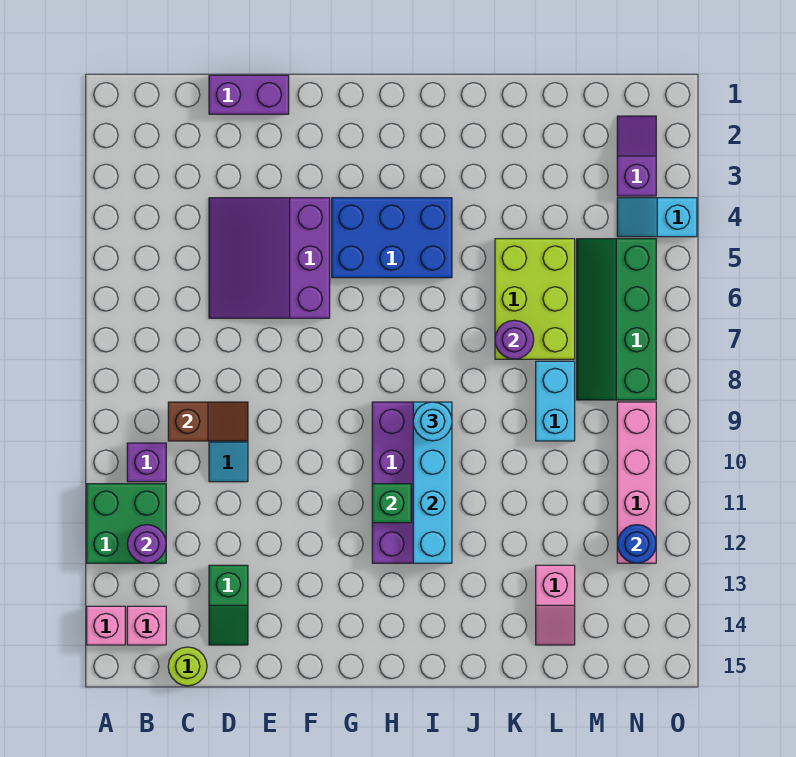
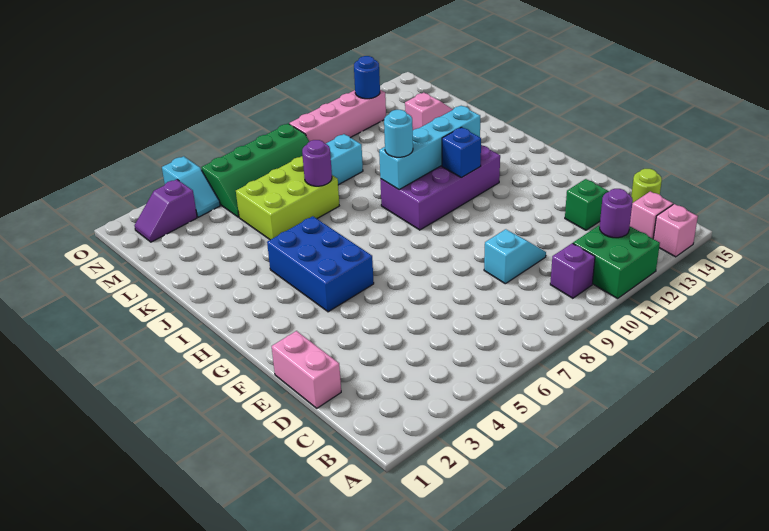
brown 1x2 slope [168,402,248,441] -> none
purple 1x2 brick [209,75,289,114] -> pink 1x2 brick [272,331,341,408]
purple 3x3 slope [209,198,330,318] -> none
green 1x1 brick [372,484,411,523] -> blue 1x1 brick [442,127,481,178]

